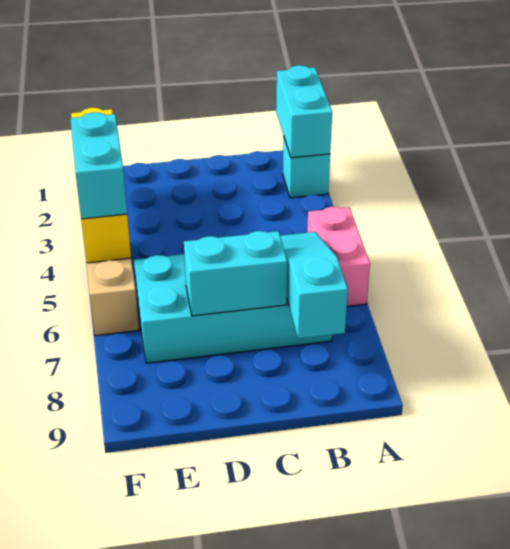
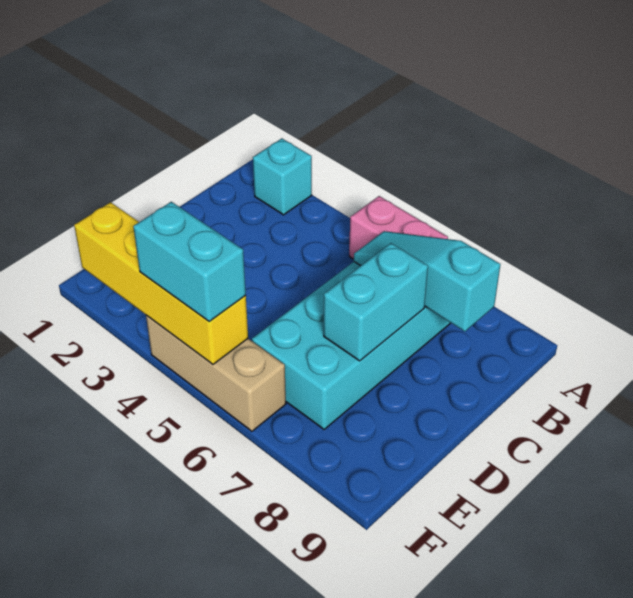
cyan 1x2 brick [276,65,332,158] -> none

